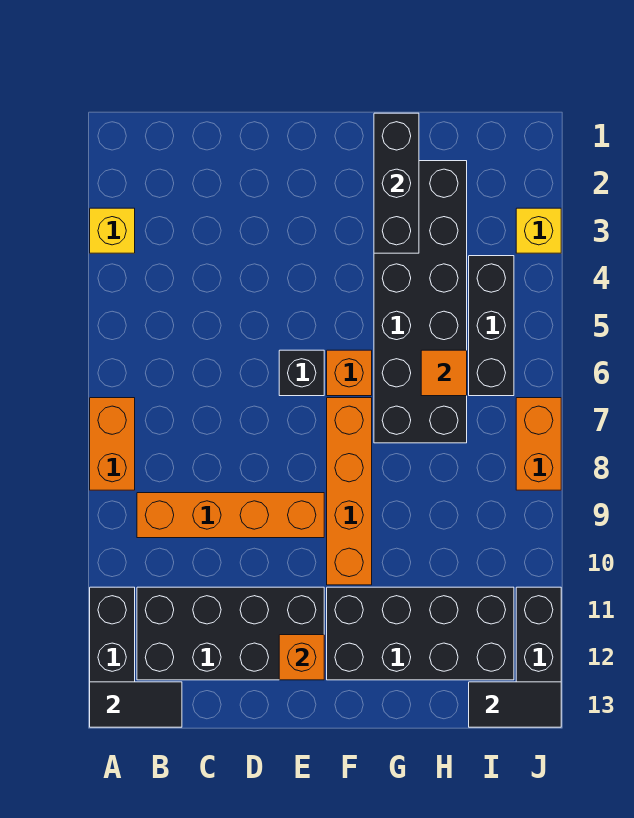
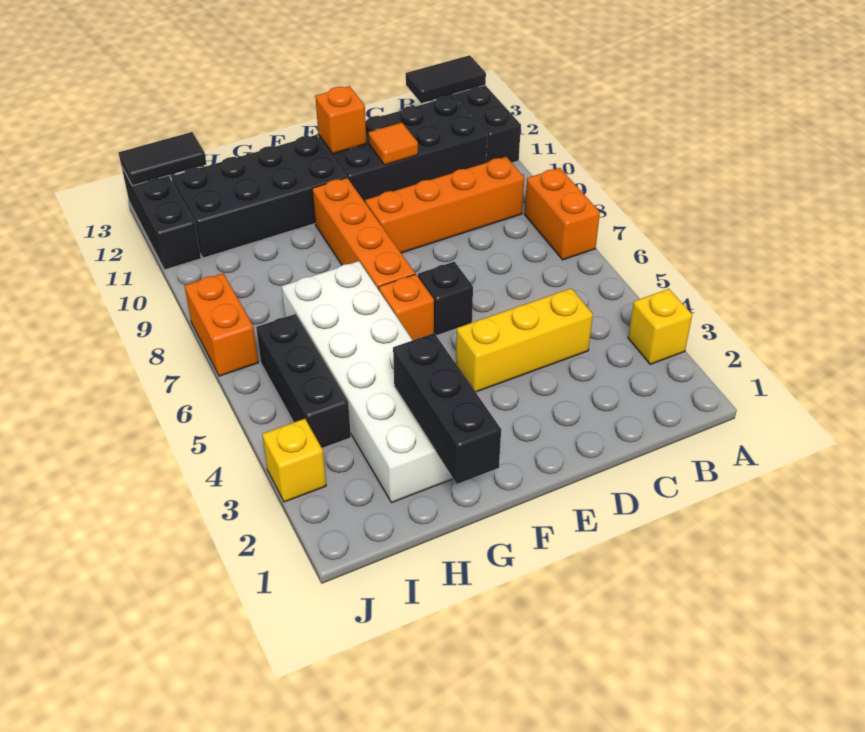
none -> yellow 1x3 brick [456,288,593,392]
black 2x6 brick [374,161,467,443] -> white 2x6 brick [282,261,453,503]
orange 1x1 tile [421,350,467,396] -> orange 1x1 tile moved to [369,123,418,165]

